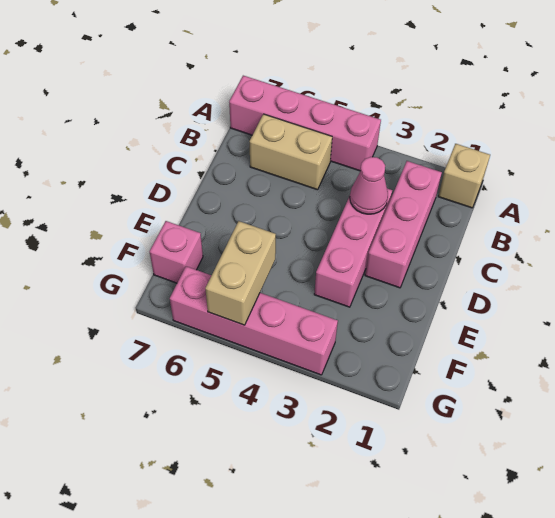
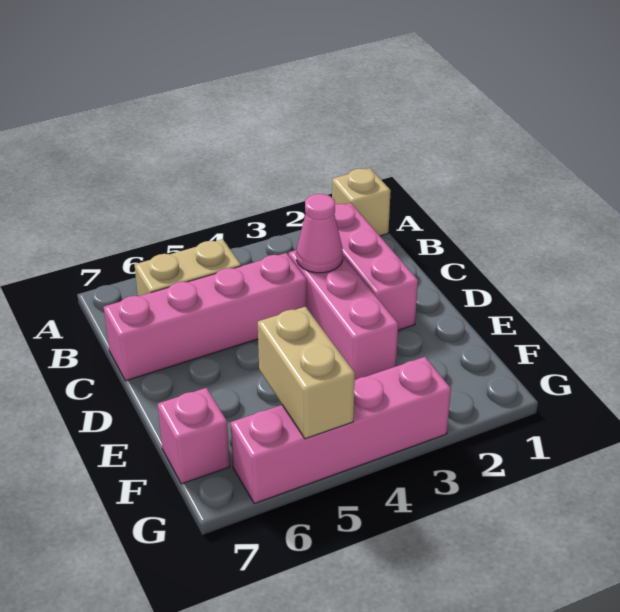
pink 1x4 brick [229,76,381,171] -> pink 1x4 brick moved to [104,253,307,381]

